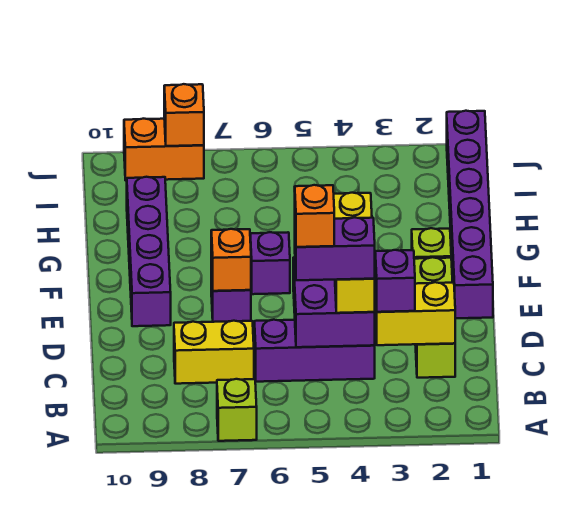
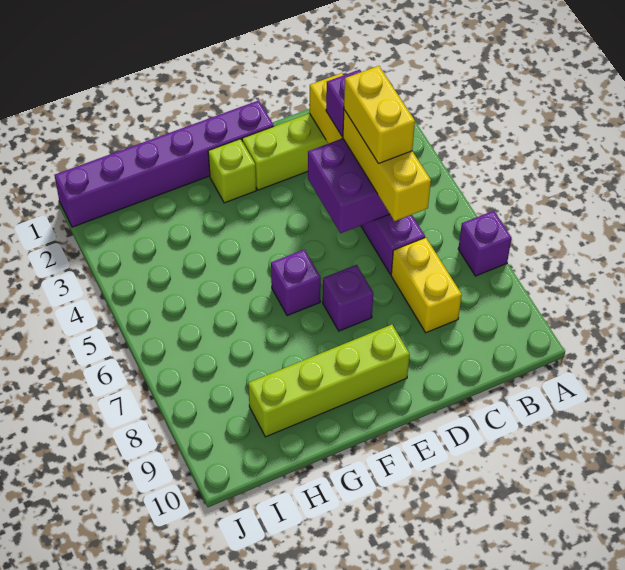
lime 1x1 brick [217,379,257,441] -> purple 1x1 brick [458,211,511,276]
yellow 1x3 brick [334,193,375,313] -> yellow 1x3 brick turned to [343,110,431,221]
purple 1x2 brick [295,217,375,280] -> yellow 1x2 brick [344,66,415,164]
orange 1x1 brick [295,185,334,247] -> none
orange 1x1 brick [211,229,251,291] -> none
purple 1x4 brick [127,177,171,326] -> lime 1x4 brick [248,325,410,437]
orange 1x2 brick [124,119,204,181] -> none
orange 1x1 brick [164,84,204,146] -> none

